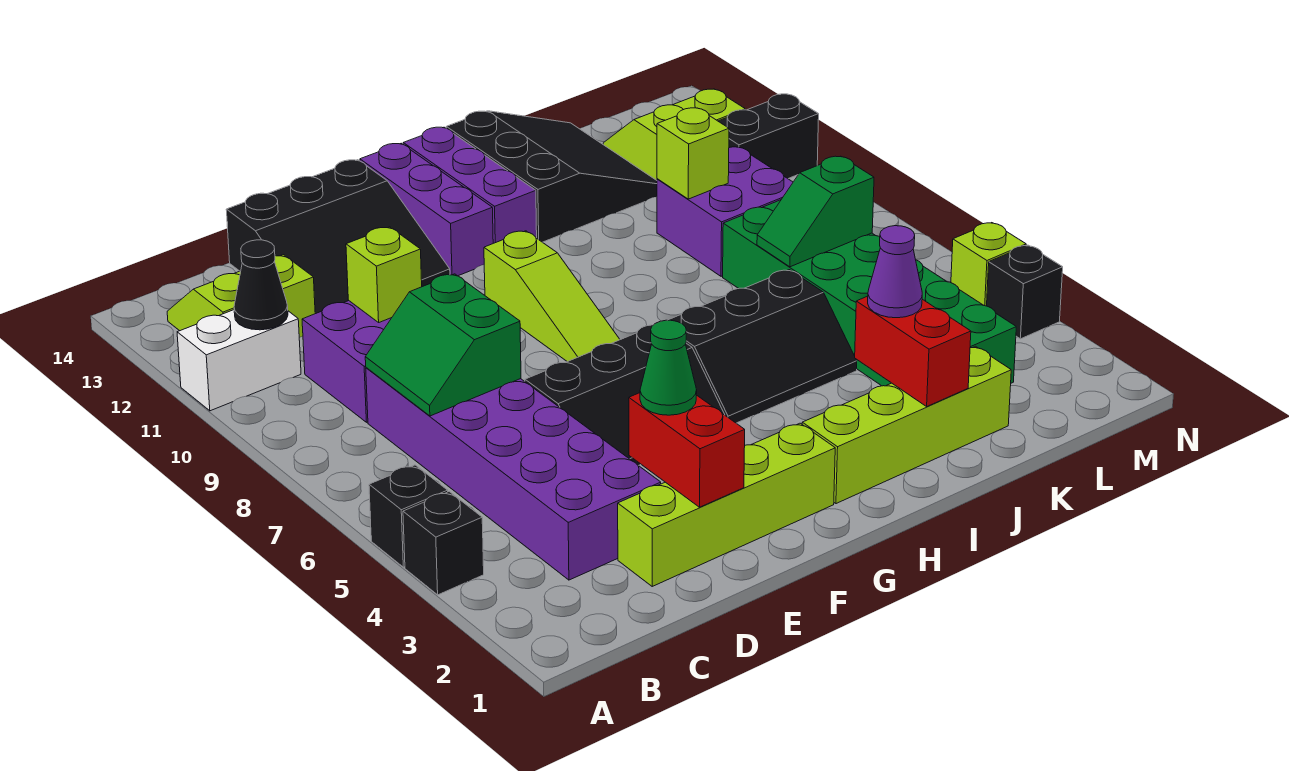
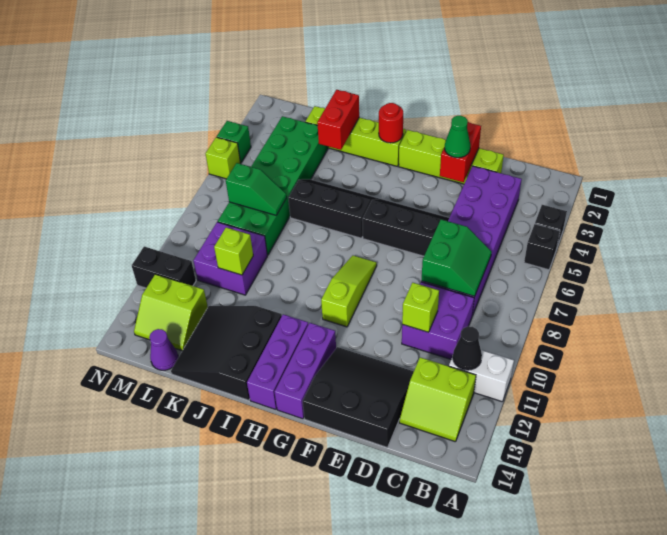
none -> red 1x1 round brick [379,103,403,143]
purple 1x1 cone [868,226,922,318] -> purple 1x1 cone moved to [149,329,178,370]
black 1x1 brick [987,245,1063,339] -> green 1x1 brick [217,121,251,163]

